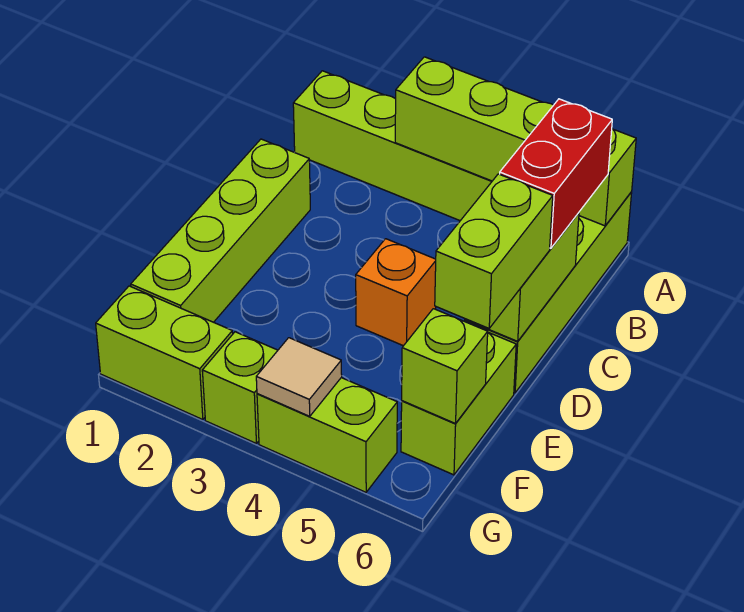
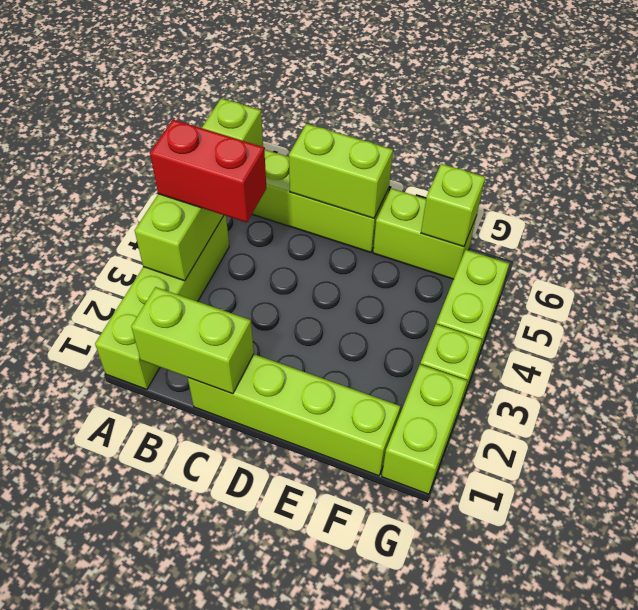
red 1x2 brick [500,99,612,248] -> red 1x2 brick moved to [150,120,266,223]
orange 1x1 brick [356,239,436,346] -> none
lime 1x2 brick [435,174,553,328] -> lime 1x2 brick moved to [131,287,254,394]
tan 1x1 tile [256,338,342,416] -> none

